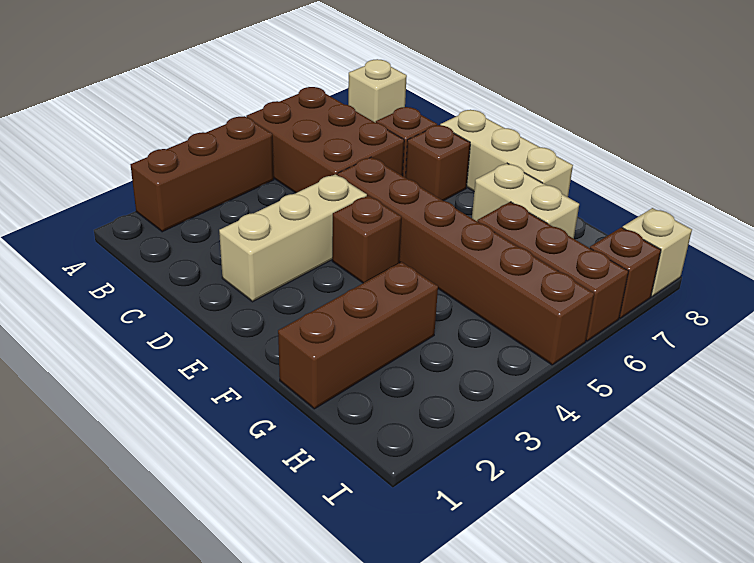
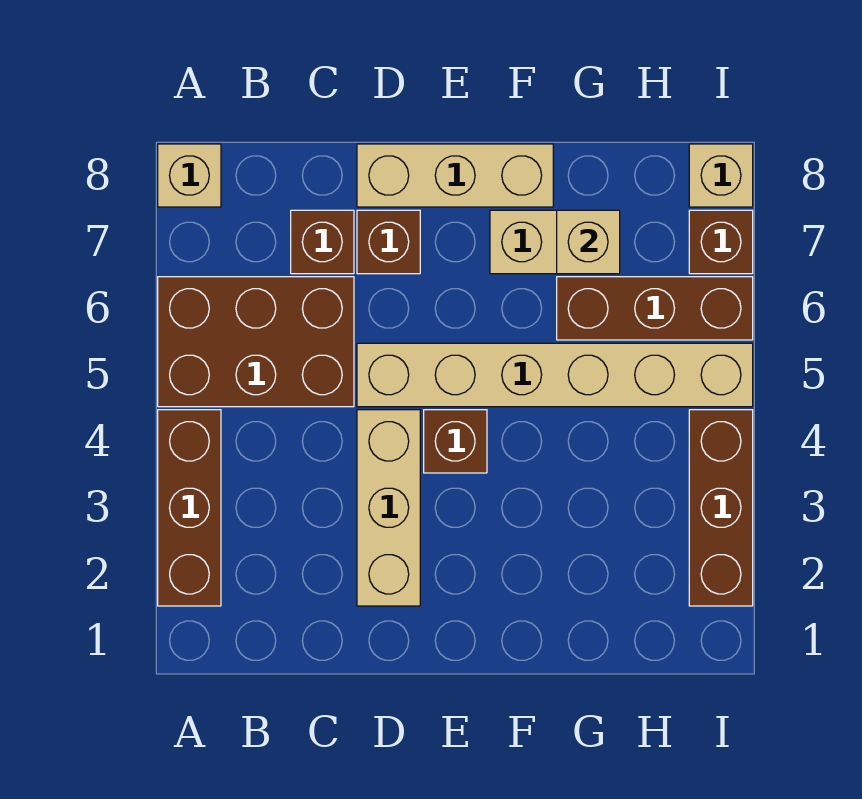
brown 1x6 brick [337,157,594,365] -> tan 1x6 brick [357,343,753,407]
brown 1x3 brick [278,262,438,409] -> brown 1x3 brick moved to [689,410,753,606]
none -> tan 1x1 brick [557,210,620,274]

